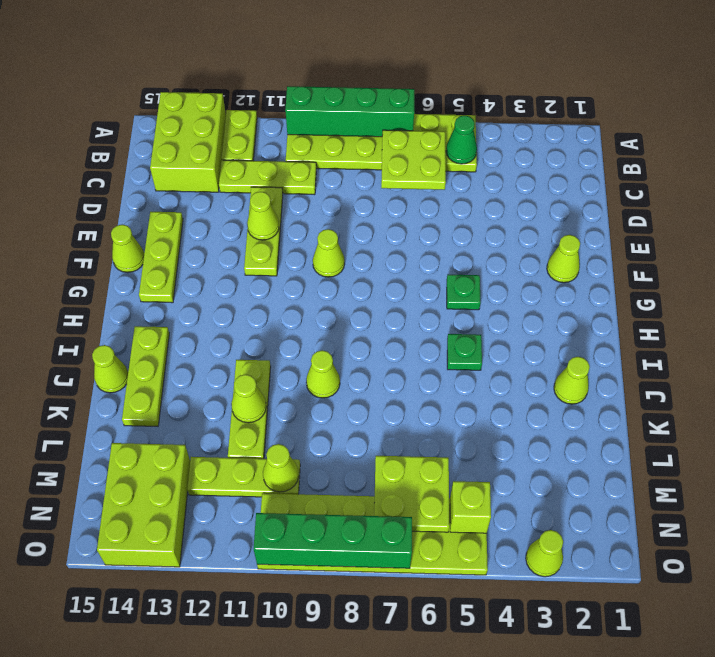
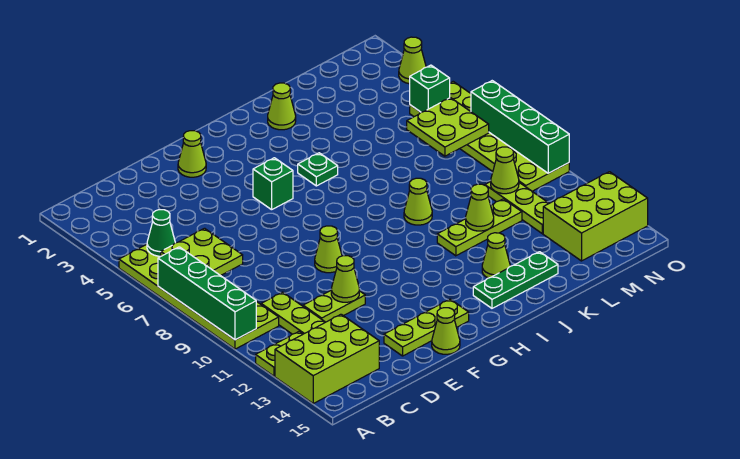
lime 1x3 plate [244,187,283,276] -> lime 1x2 plate [303,291,365,322]
green 1x1 plate [447,274,481,310] -> green 1x1 brick [253,158,293,210]
lime 1x3 plate [122,326,169,426] -> green 1x3 plate [473,252,558,308]
lime 1x1 cone [92,345,128,393] -> lime 1x1 cone moved to [482,233,510,278]
lime 1x1 brick [450,481,491,533] -> green 1x1 brick [410,65,450,112]

